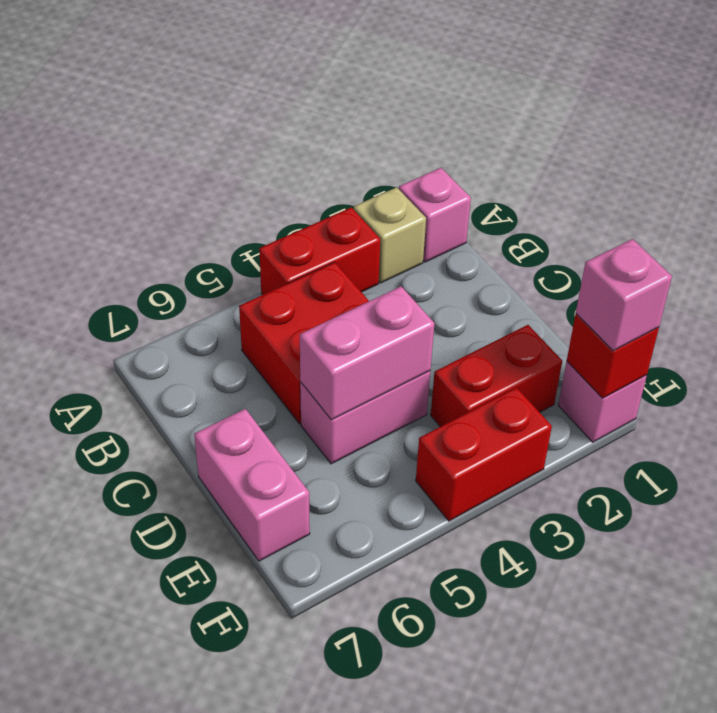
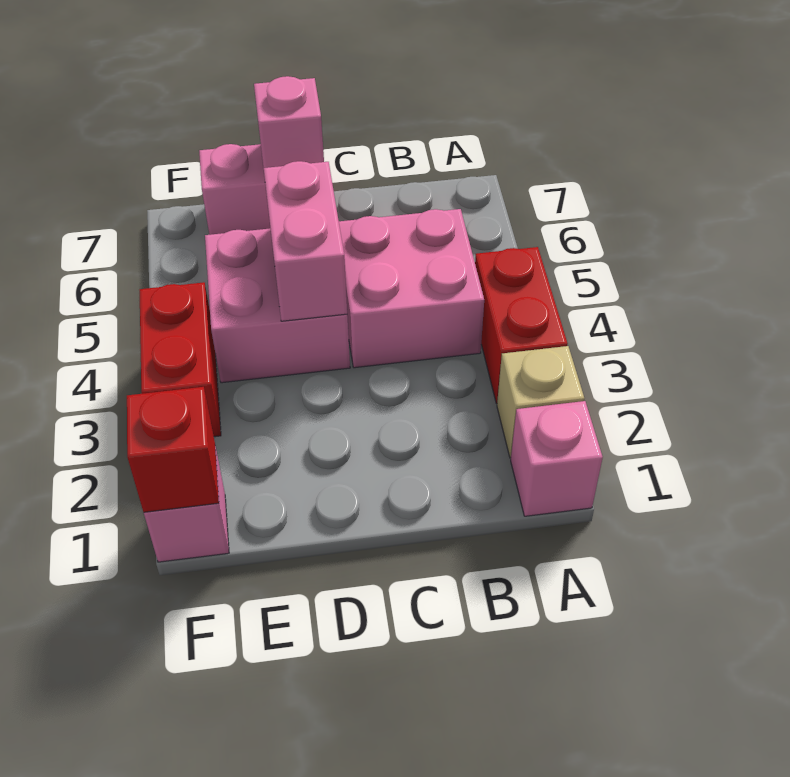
red 2x2 brick [239,262,369,424] -> pink 2x2 brick [339,209,484,368]
pink 1x2 brick [300,371,430,464] -> pink 2x2 brick [205,229,350,383]
red 1x2 brick [431,325,562,427] -> none
pink 1x1 brick [576,239,672,351] -> pink 1x1 brick moved to [254,76,324,168]

